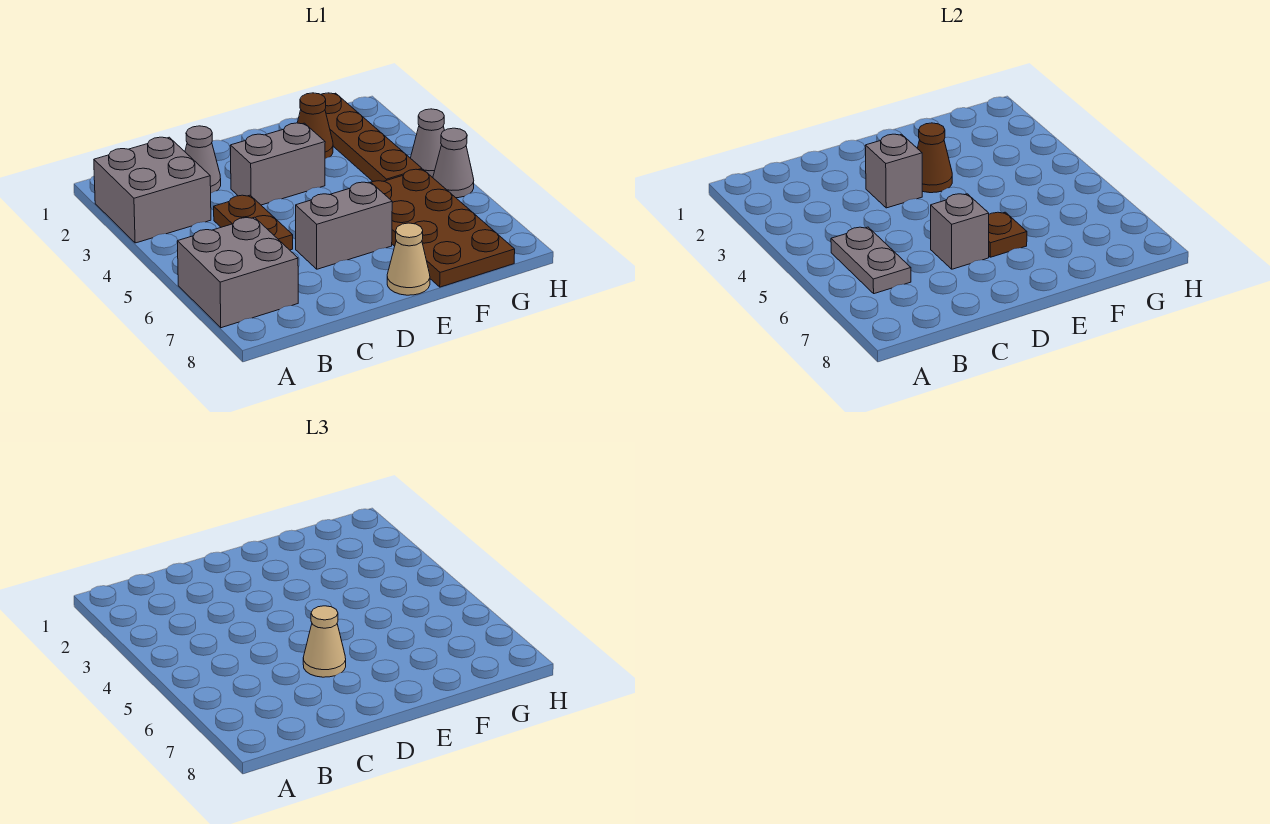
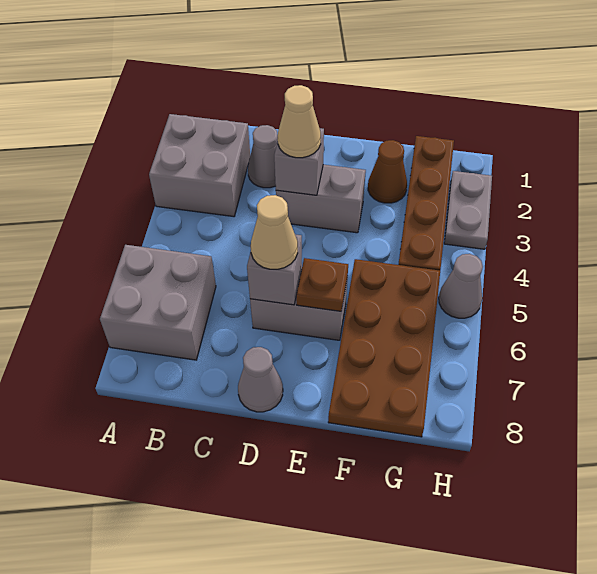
grey 1x2 plate [831,227,911,294] -> grey 1x2 plate moved to [444,171,492,249]
brown 1x2 plate [214,195,293,250] -> none
brown 1x1 cone [917,123,952,193] -> none
tan 1x1 cone [387,223,430,295] -> tan 1x1 cone moved to [278,85,321,158]
grey 1x1 cone [411,109,444,178] -> grey 1x1 cone moved to [238,347,283,412]

